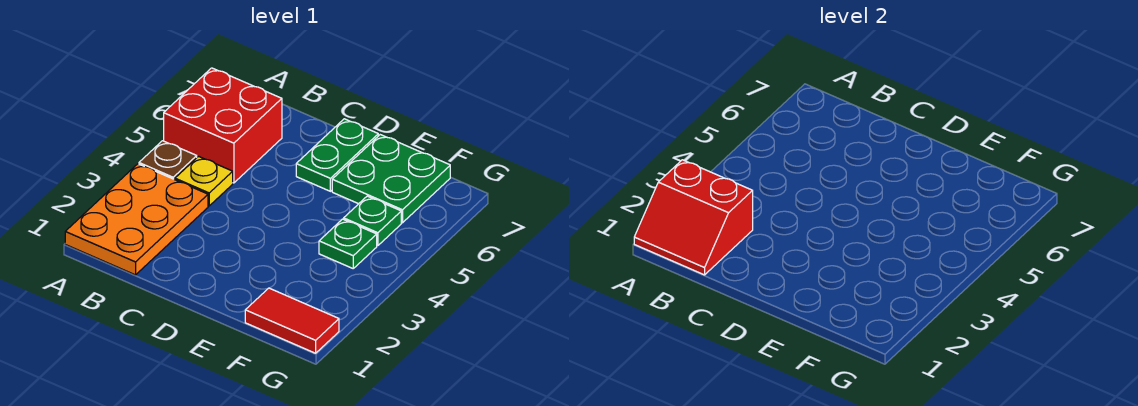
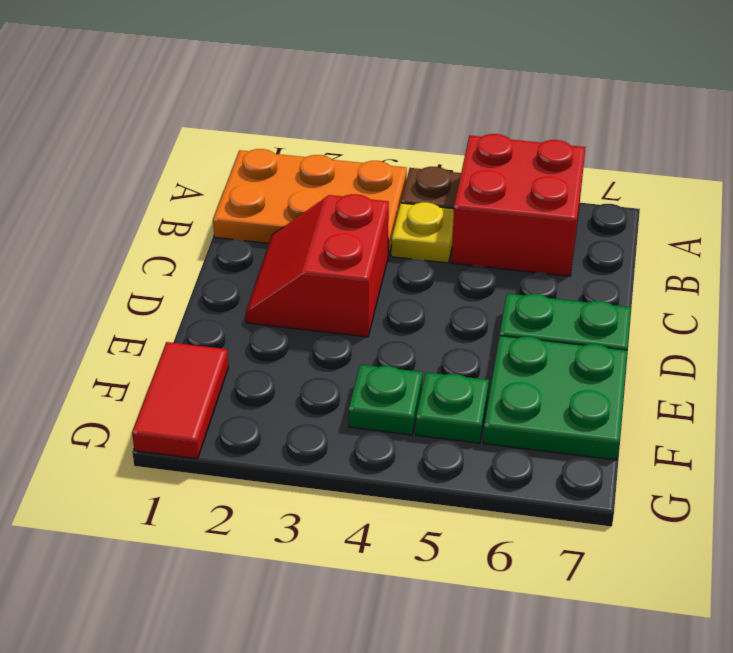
red 2x2 slope [634,160,753,275] -> red 2x2 slope moved to [246,194,389,337]

